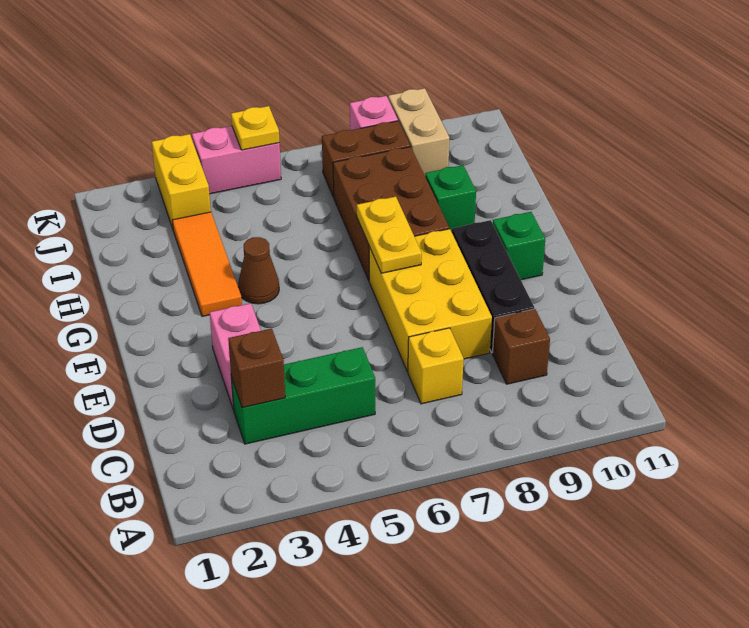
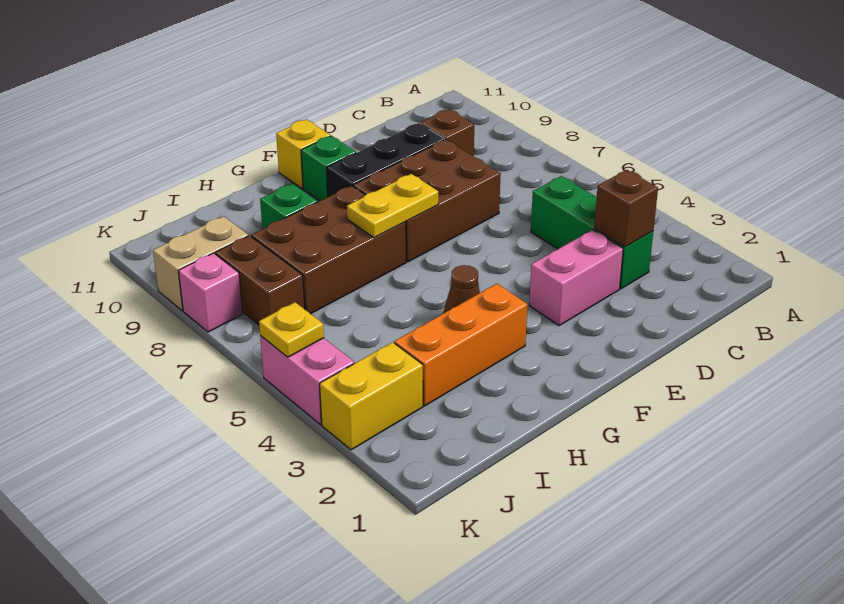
yellow 1x1 brick [408,328,464,404] -> yellow 1x1 brick moved to [276,119,330,189]
yellow 2x3 brick [369,229,492,372] -> brown 2x3 brick [353,140,501,262]
orange 1x3 tile [172,212,242,316] -> orange 1x3 brick [394,284,527,406]

